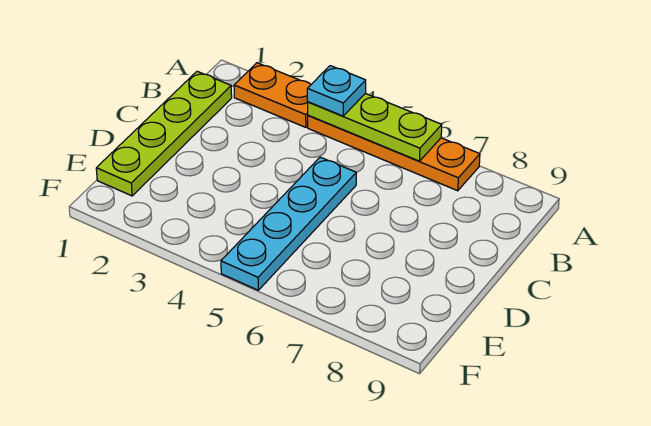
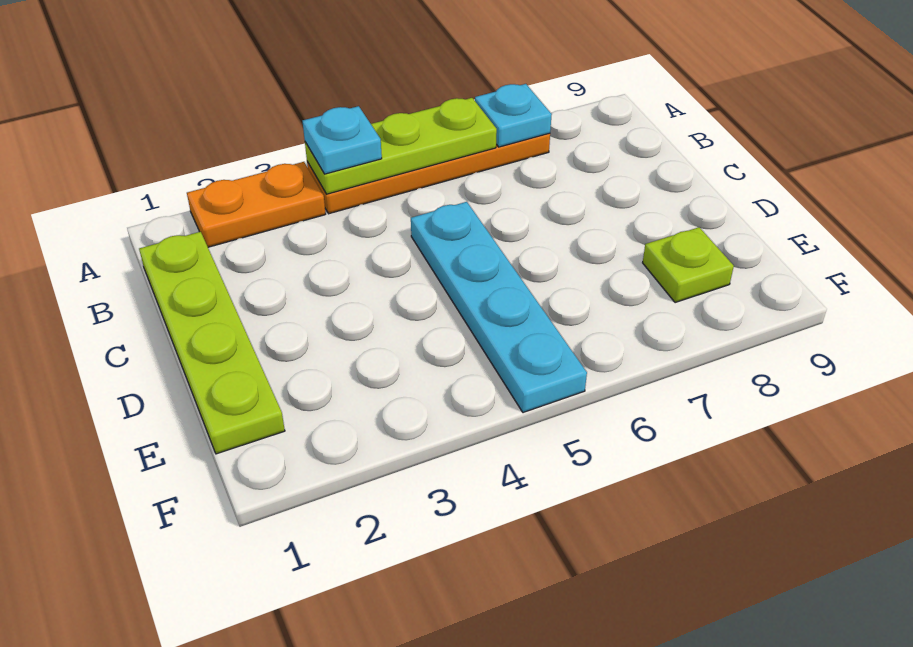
none -> cyan 1x1 plate [475,84,552,147]
none -> lime 1x1 plate [643,227,734,303]

